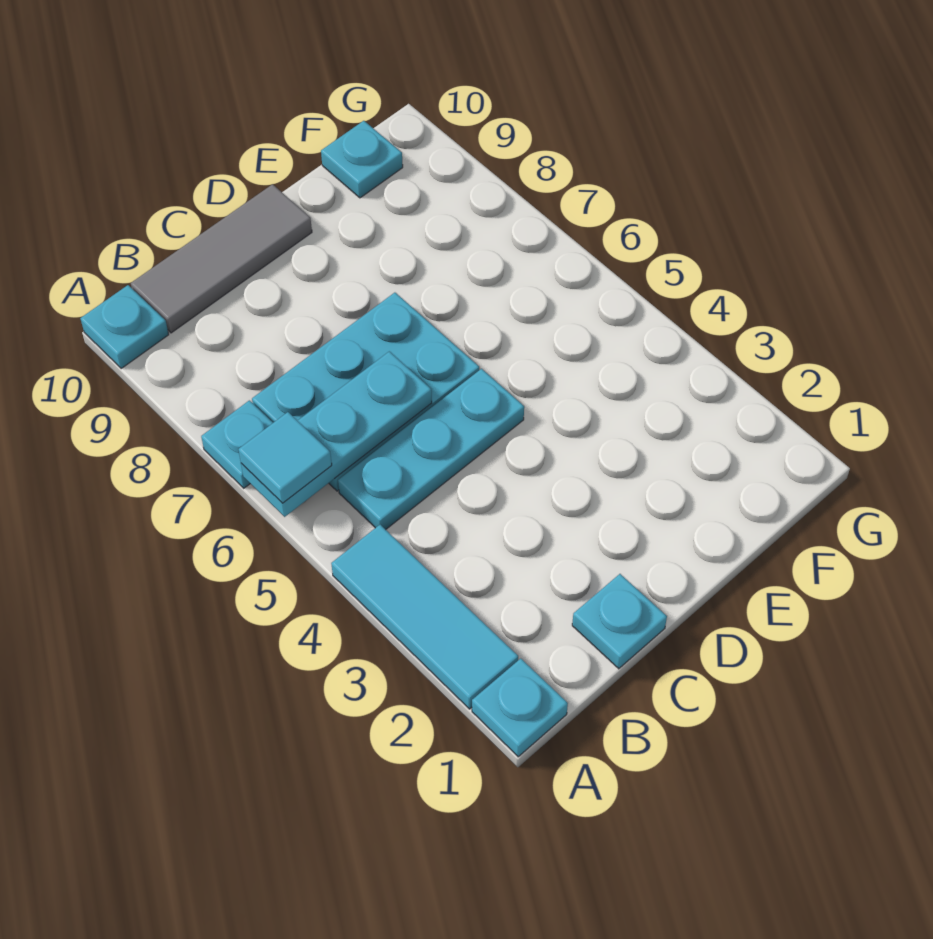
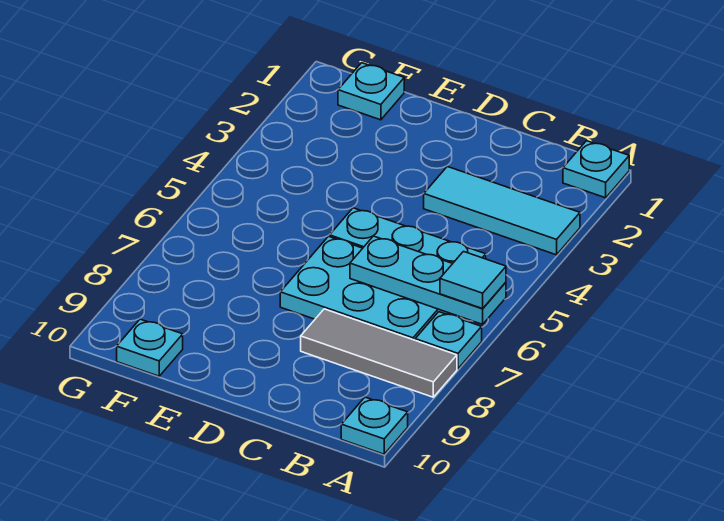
cyan 1x3 tile [331,525,518,709] -> cyan 1x3 tile turned to [424,166,580,255]
grey 1x3 tile [131,184,312,333] -> grey 1x3 tile moved to [301,309,457,397]
cyan 1x1 plate [572,574,667,669] -> cyan 1x1 plate moved to [338,63,404,120]

